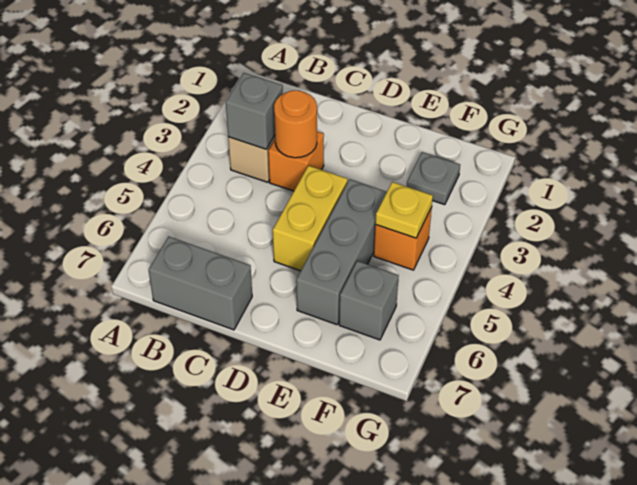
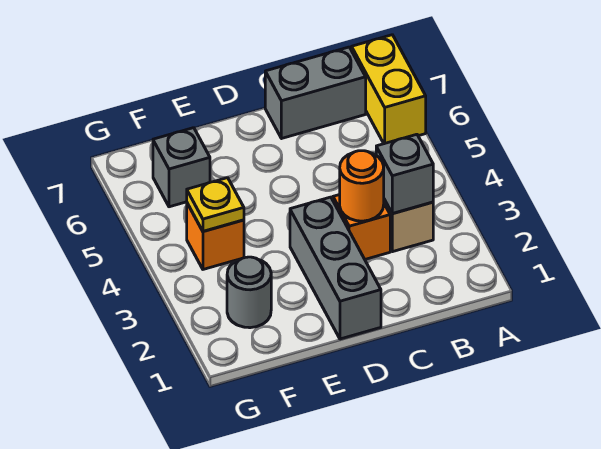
yellow 1x2 brick [273,166,348,271] -> yellow 1x2 brick moved to [352,35,426,144]
grey 1x3 brick [296,179,387,325] -> grey 1x3 brick moved to [290,197,381,339]
grey 1x1 plate [407,152,460,205] -> grey 1x1 round brick [227,257,271,328]

